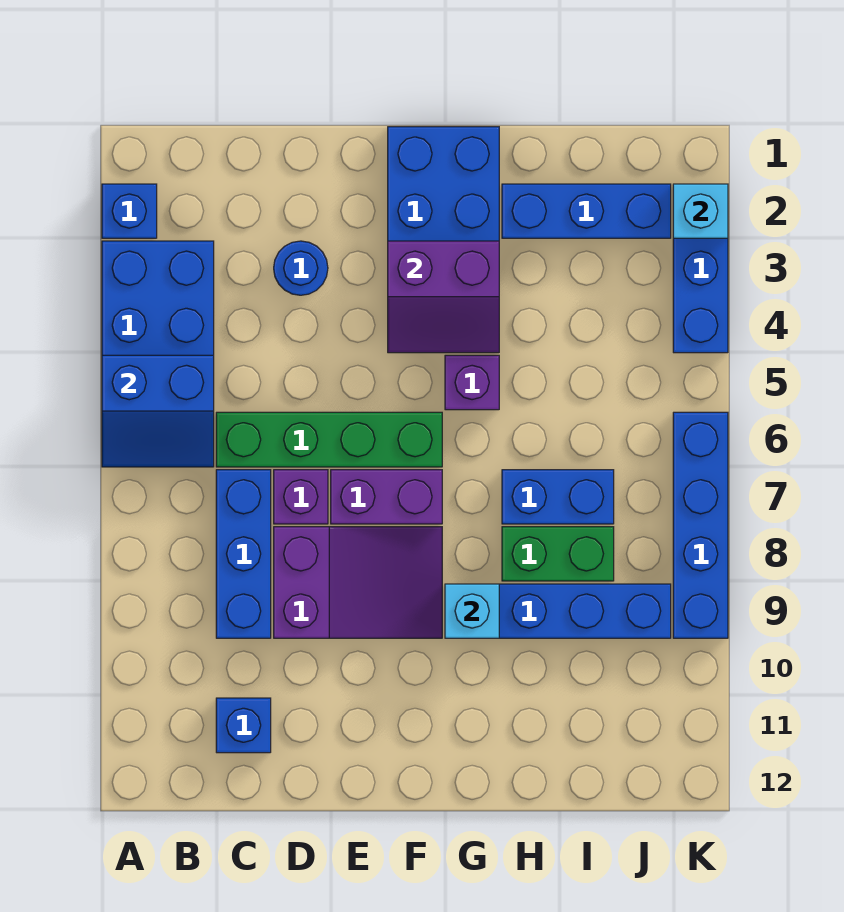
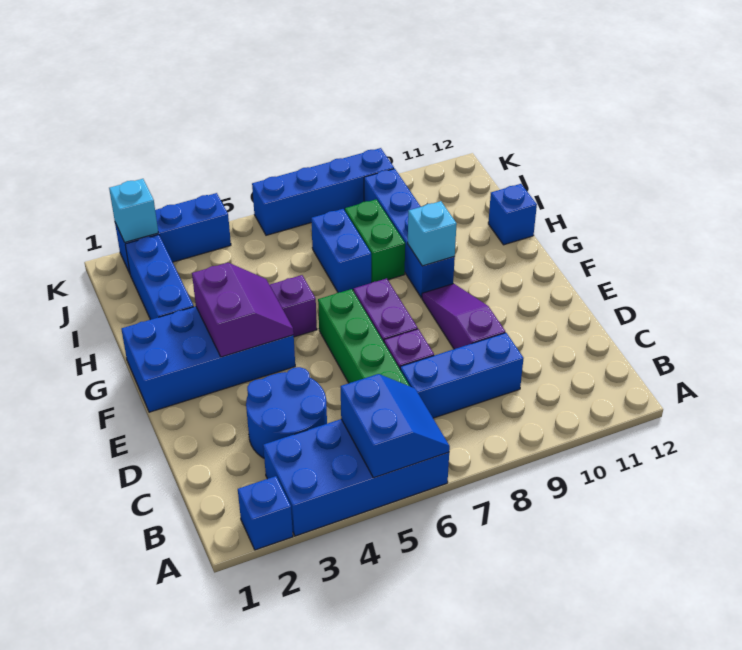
blue 1x1 brick [216,698,271,753] -> blue 1x1 brick moved to [488,184,537,245]
blue 1x1 round brick [274,241,328,295] -> blue 2x2 round brick [246,367,327,458]
purple 2x3 slope [274,527,442,638] -> purple 1x3 slope [422,284,505,349]

